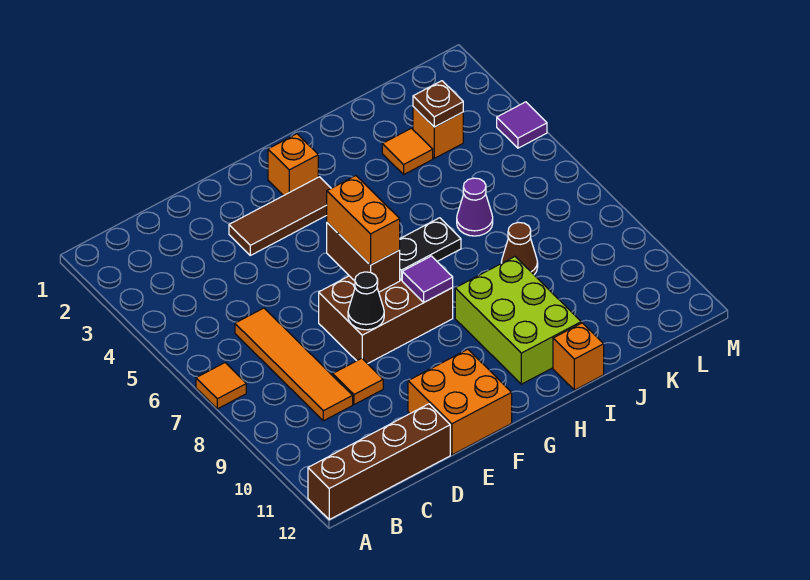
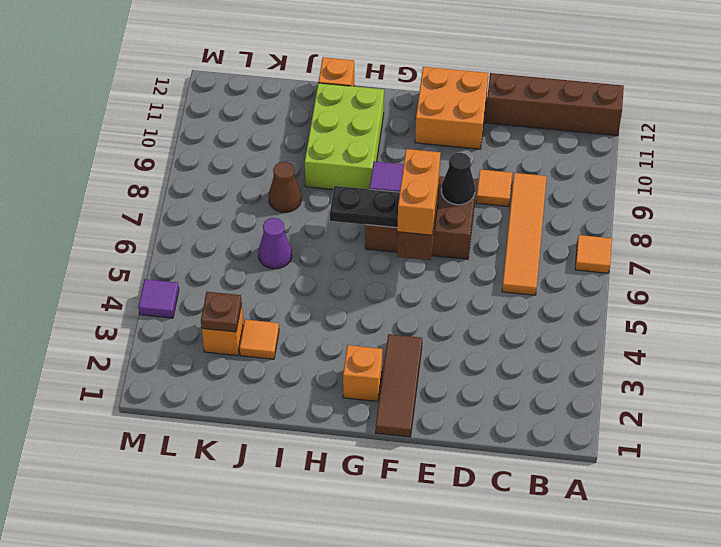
brown 1x3 tile [229,177,331,255] -> brown 1x3 tile turned to [375,334,422,437]

